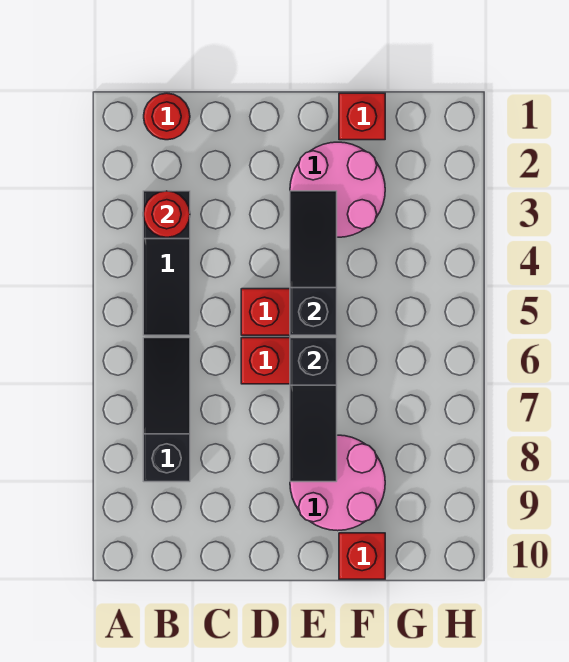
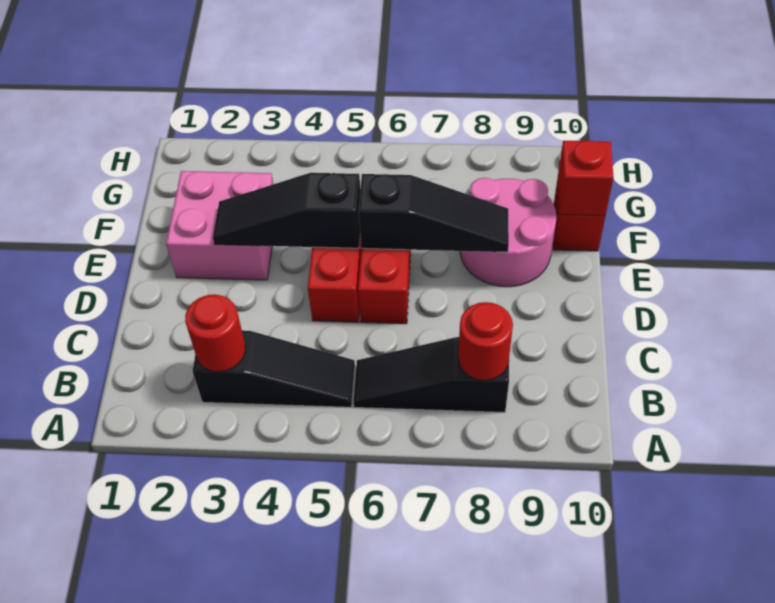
red 1x1 round brick [144,93,190,140] -> red 1x1 round brick moved to [458,302,513,380]
pink 2x2 round brick [290,142,385,237] -> pink 2x2 brick [166,171,273,280]
red 1x1 brick [339,93,385,140] -> red 1x1 brick moved to [557,140,614,216]

